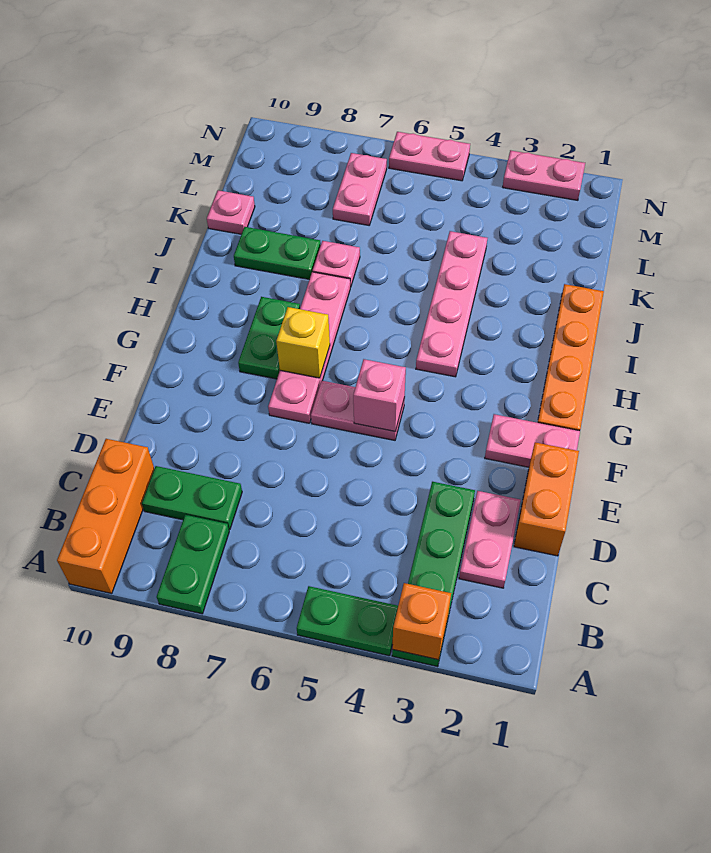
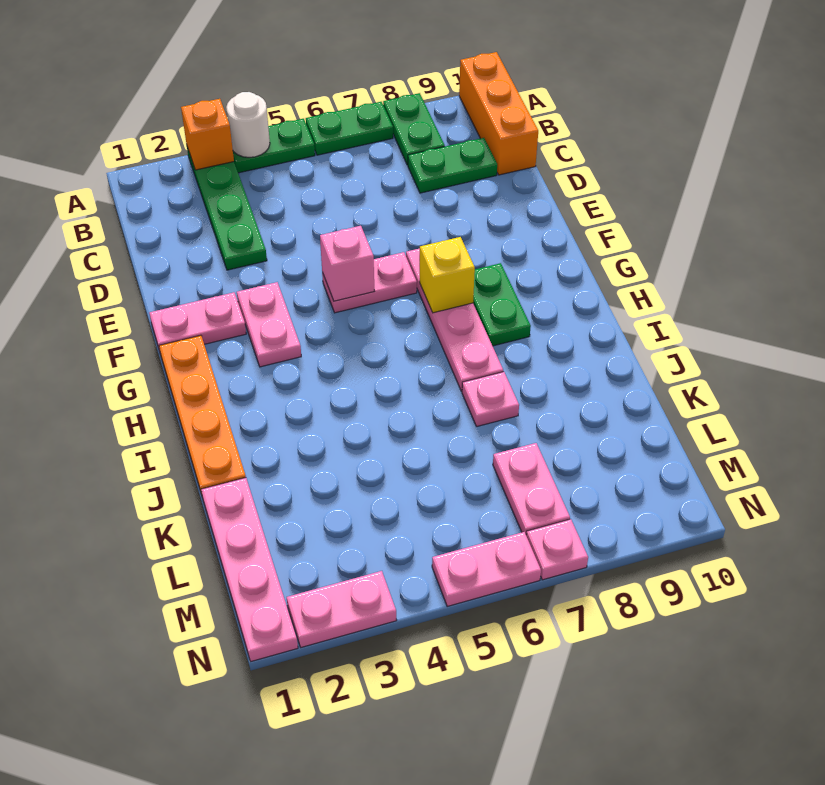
none -> white 1x1 round brick [226,92,270,157]
pink 1x2 plate [459,491,521,588] -> pink 1x2 plate moved to [237,282,301,367]
orange 1x2 brick [514,442,579,556] -> none
pink 1x4 plate [416,231,487,377] -> pink 1x4 plate moved to [201,478,298,661]
green 1x2 plate [234,227,321,280] -> green 1x2 plate moved to [306,102,393,155]
pink 1x1 plate [207,190,255,234] -> pink 1x1 plate moved to [526,519,588,580]

